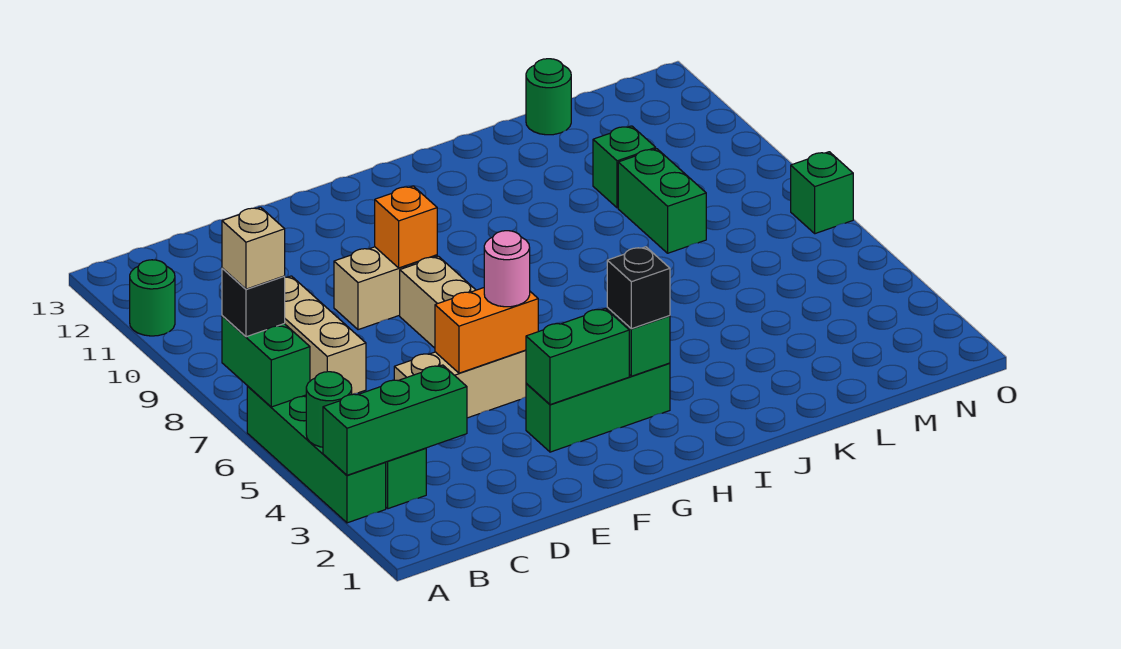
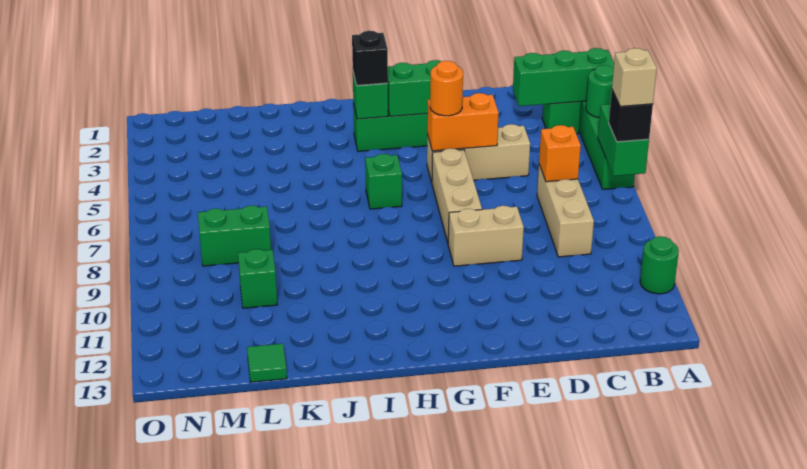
pink 1x1 round brick [484,231,530,307] -> orange 1x1 round brick [430,61,463,116]
orange 1x1 brick [375,186,437,268] -> orange 1x1 brick moved to [539,125,581,182]
green 1x2 brick [618,149,706,253] -> green 1x2 brick turned to [198,206,271,266]
green 1x1 round brick [526,59,571,135] -> green 1x1 tile [247,344,287,382]
green 1x1 brick [791,152,853,234] -> green 1x1 brick moved to [365,154,402,209]

